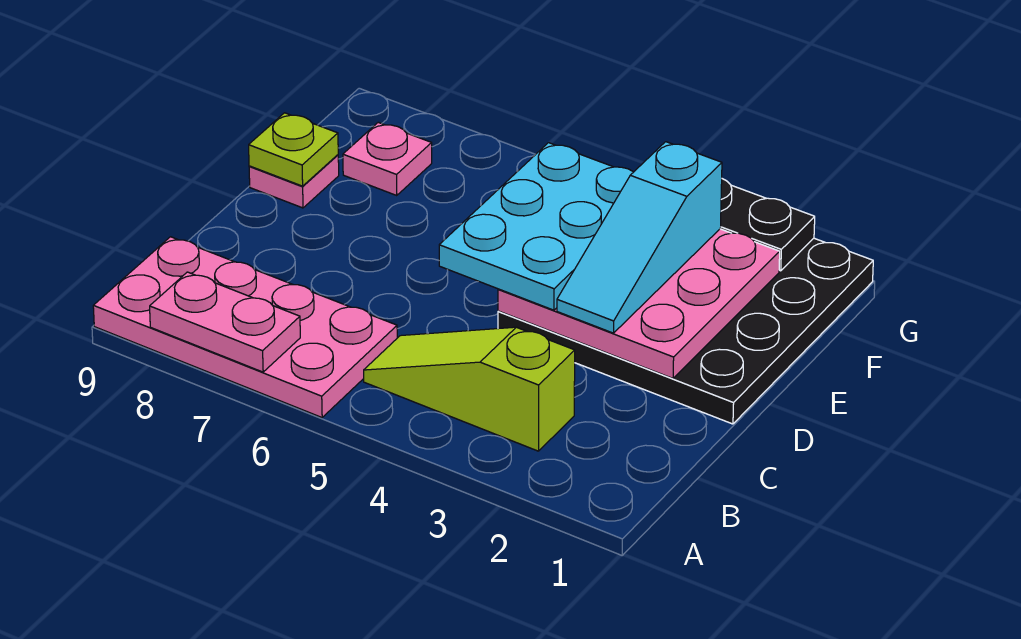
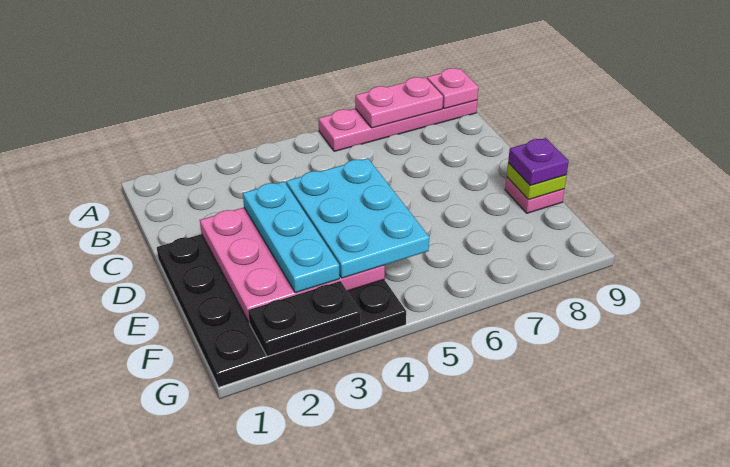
pink 2x4 plate [93,237,397,417] -> pink 1x4 plate [318,100,477,151]
lime 1x3 slope [364,327,575,451] -> none
cyan 1x3 slope [557,142,722,333] -> cyan 1x3 plate [243,182,340,293]
none -> purple 1x1 plate [508,138,569,185]
pink 1x1 plate [343,122,432,196] -> pink 1x1 plate moved to [427,68,478,109]

